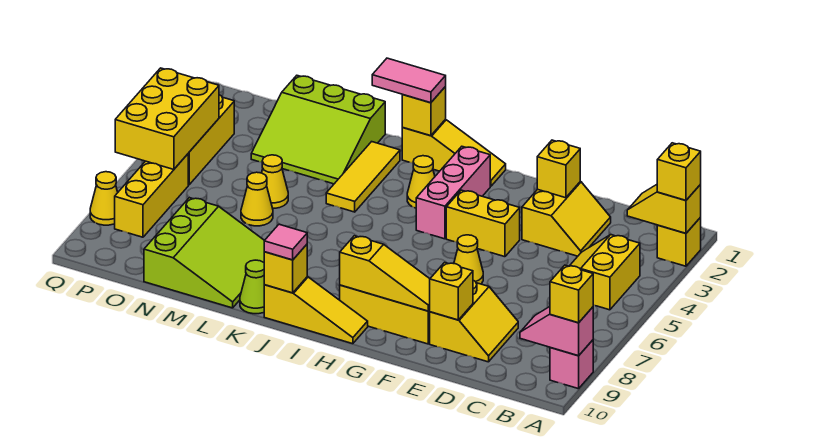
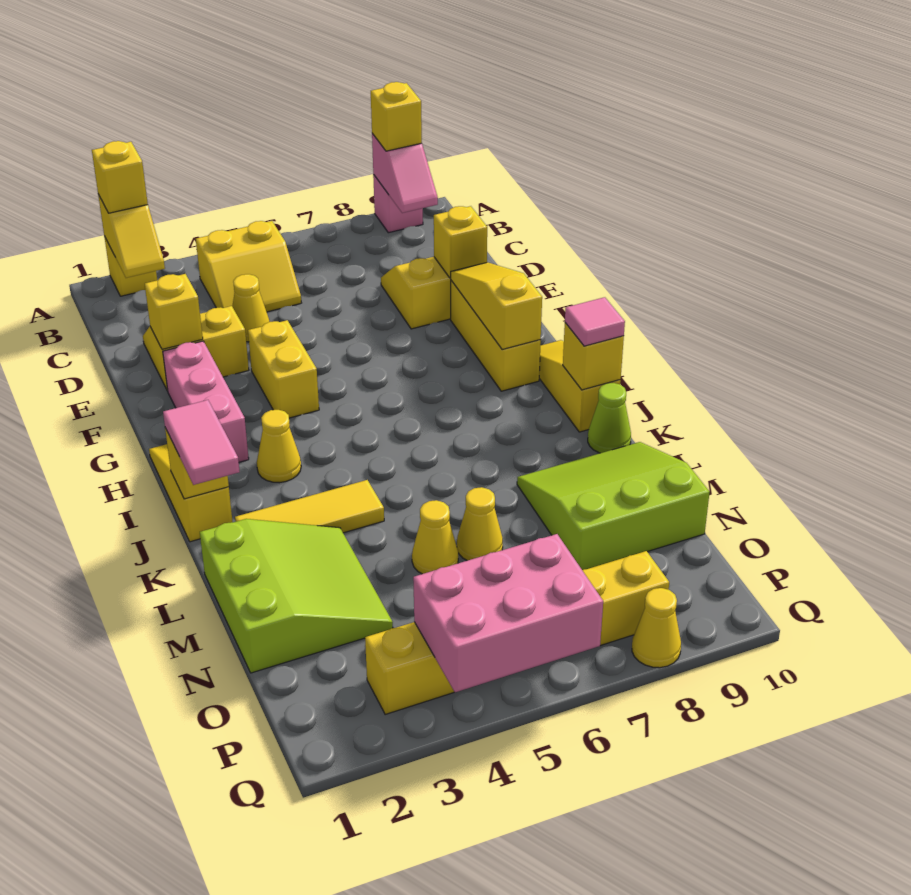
yellow 1x1 cone [454,235,483,284] -> yellow 1x1 cone moved to [232,274,270,342]
pink 1x3 brick [416,147,490,239] -> pink 1x3 brick turned to [163,341,249,462]
yellow 2x3 brick [115,68,219,169] -> pink 2x3 brick [413,534,603,692]

